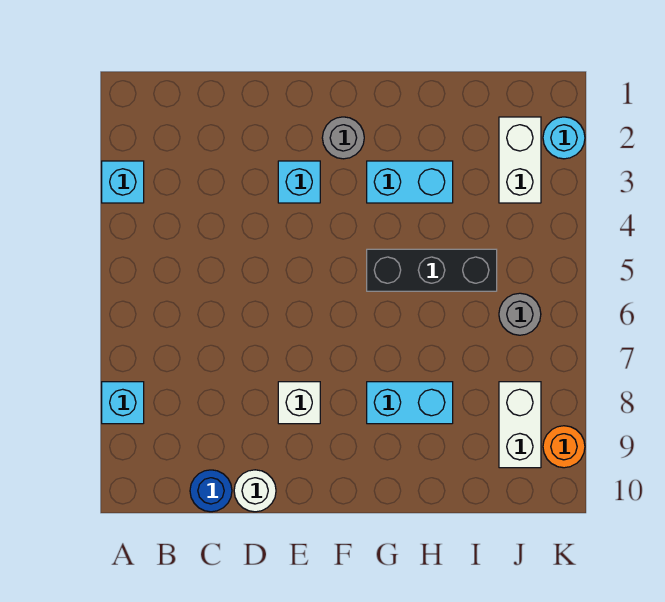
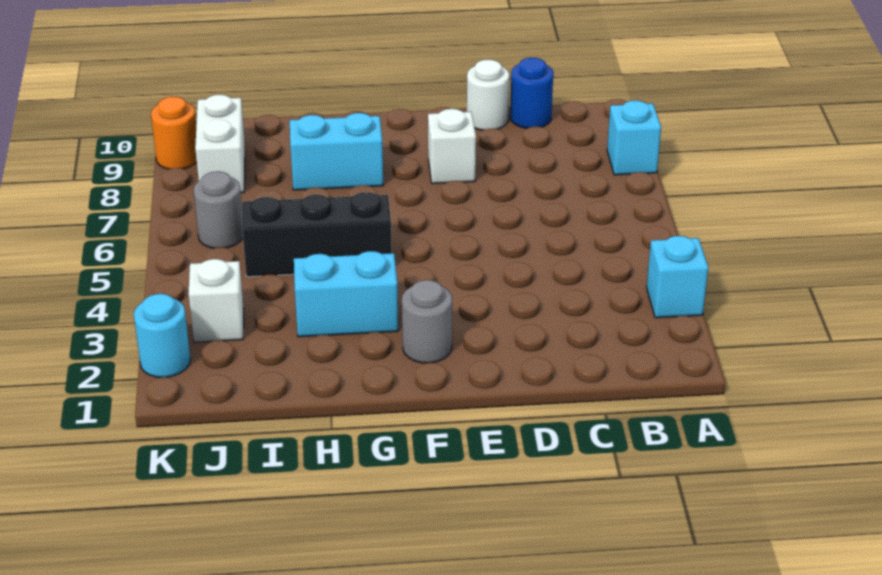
cyan 1x1 brick [278,161,320,203] -> none
white 1x2 brick [499,117,541,203] -> white 1x1 brick [188,259,244,342]

